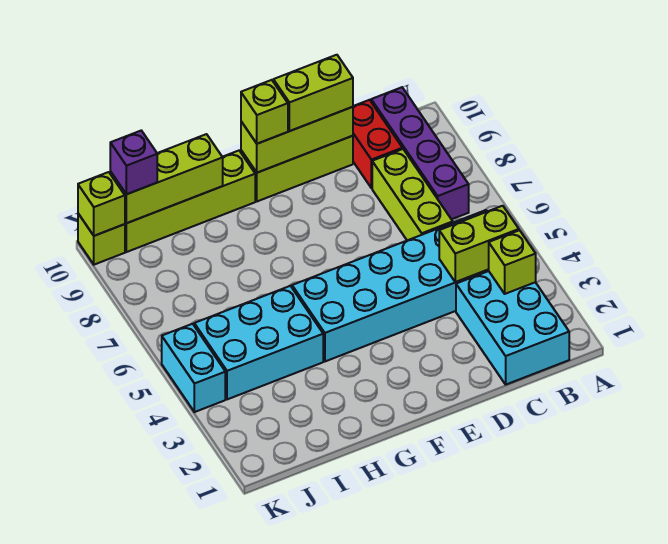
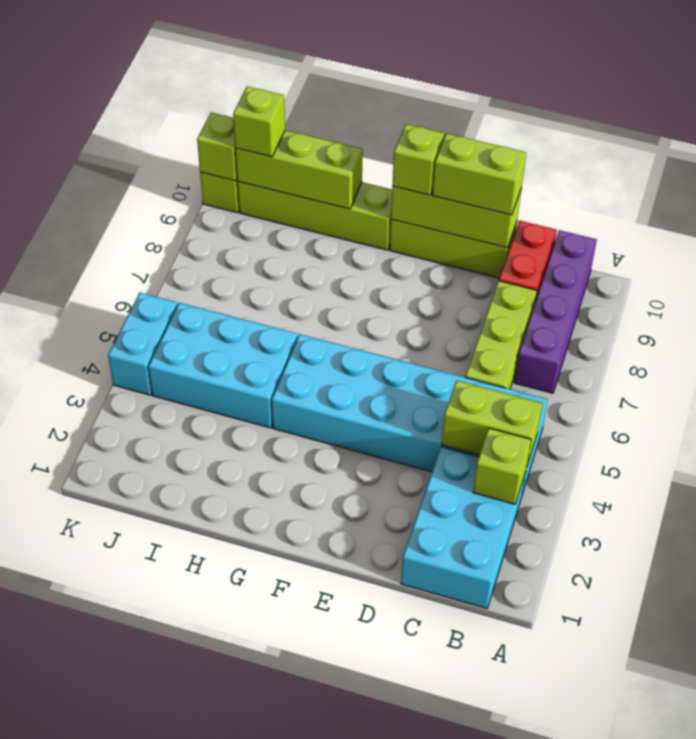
purple 1x1 brick [110,131,157,194] -> lime 1x1 brick [233,86,285,157]

